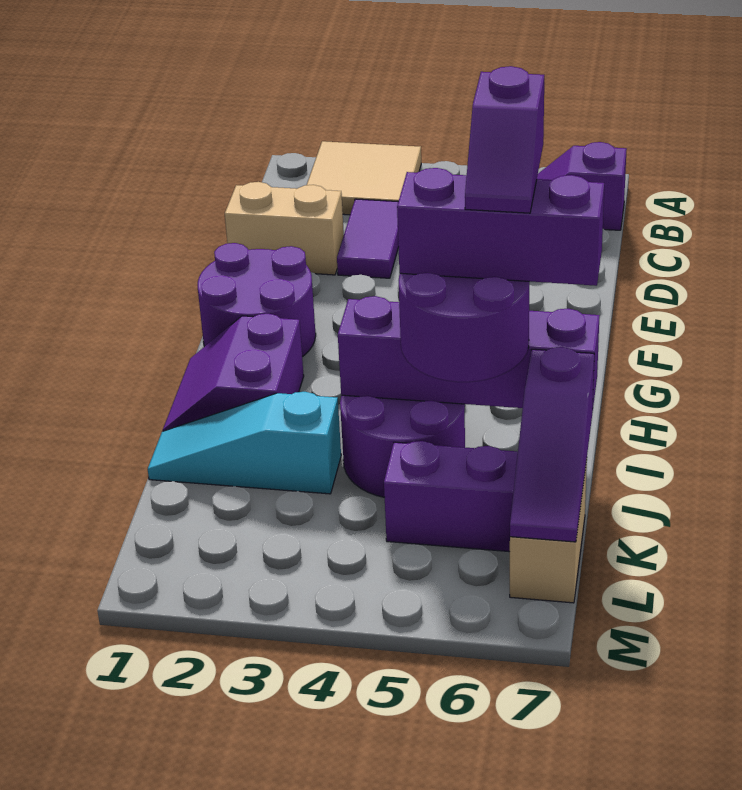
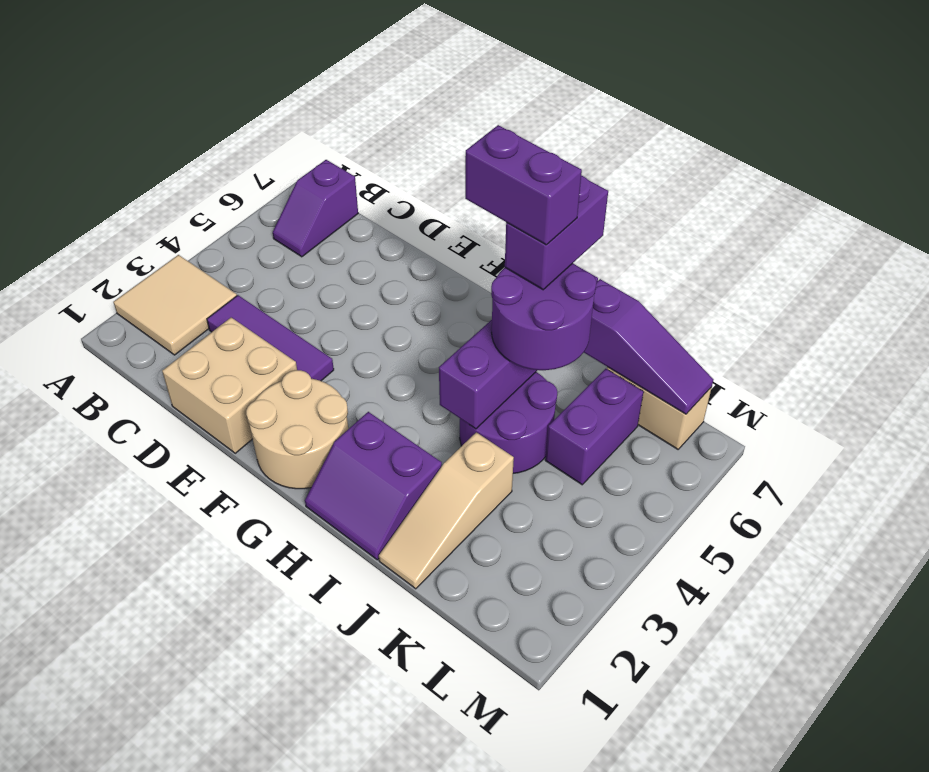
purple 1x2 tile [337,199,399,278] -> purple 1x3 tile [207,295,334,381]
tan 1x2 brick [225,182,344,275] -> tan 2x2 brick [162,317,297,453]
purple 2x2 round brick [198,243,316,357] -> tan 2x2 round brick [246,370,348,489]
purple 1x2 slope [465,66,544,213] -> purple 1x2 brick [465,125,582,245]
purple 1x3 brick [397,168,604,286] -> purple 1x2 brick [505,175,608,290]
cyan 1x3 slope [148,392,341,494] -> tan 1x3 slope [379,432,514,589]

